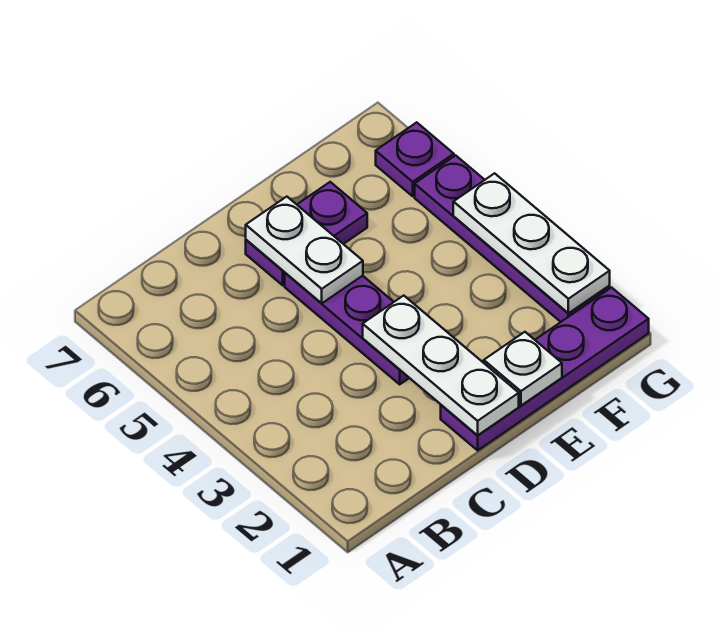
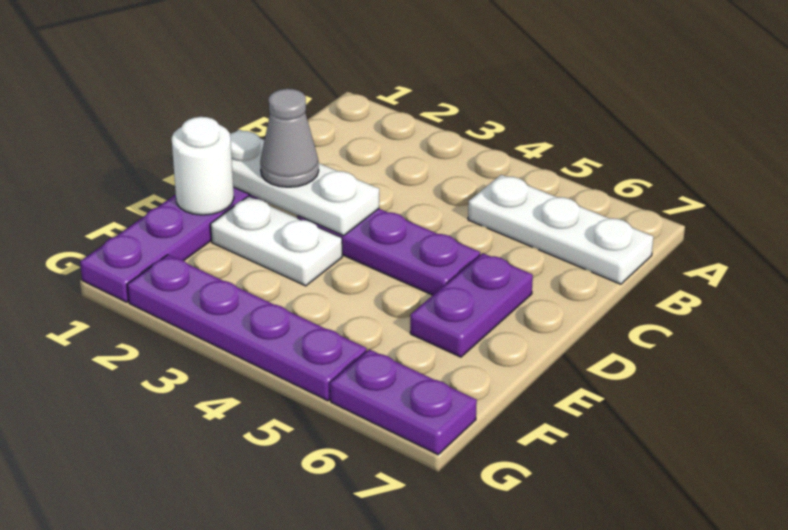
none -> grey 1x1 cone [260,89,319,187]
white 1x2 plate [246,197,363,303] -> white 1x2 plate moved to [211,197,342,286]
white 1x1 plate [484,332,562,406] -> white 1x1 round brick [172,117,234,215]
white 1x3 plate [453,173,610,314] -> white 1x3 plate moved to [468,175,653,284]
purple 1x1 plate [376,122,454,196] -> purple 1x2 plate [330,349,477,455]

